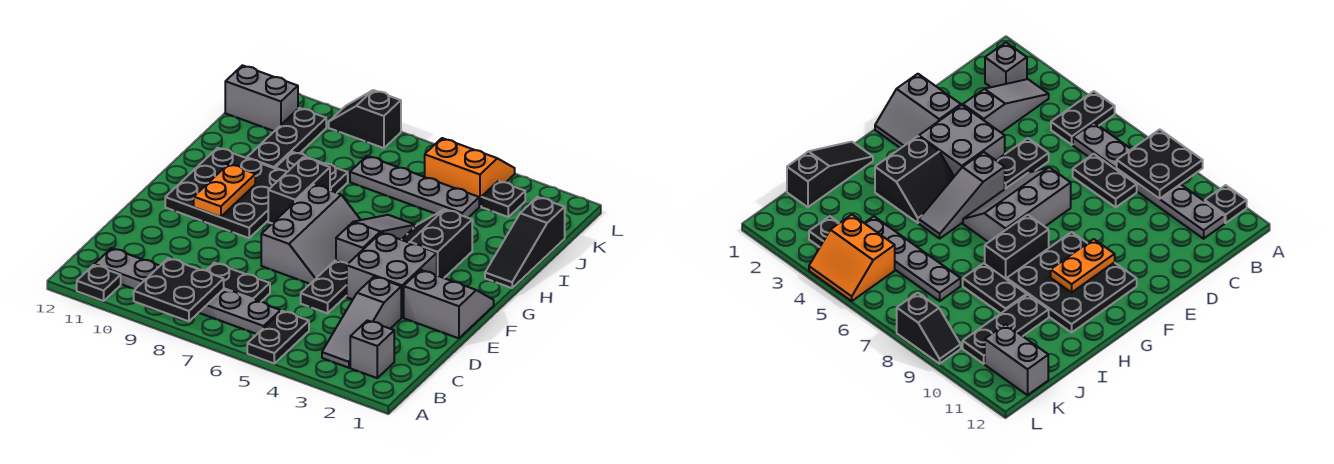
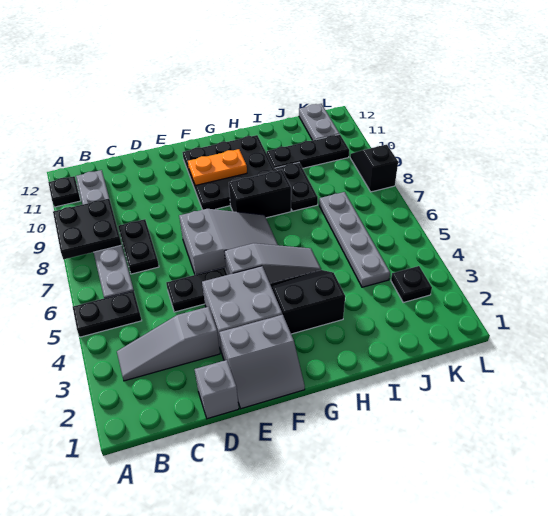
grey 1x1 brick [350,320,394,378] -> grey 1x1 brick moved to [195,360,239,419]
grey 2x2 slope [404,270,494,338] -> grey 2x2 slope turned to [219,315,305,409]
grey 2x3 slope [261,185,360,284] -> grey 2x3 slope turned to [179,209,278,275]
black 1x3 slope [485,197,565,288] -> none
orange 2x2 slope [425,138,515,207] -> none
grey 1x2 brick [225,65,298,131] -> grey 1x2 plate [299,104,339,140]

